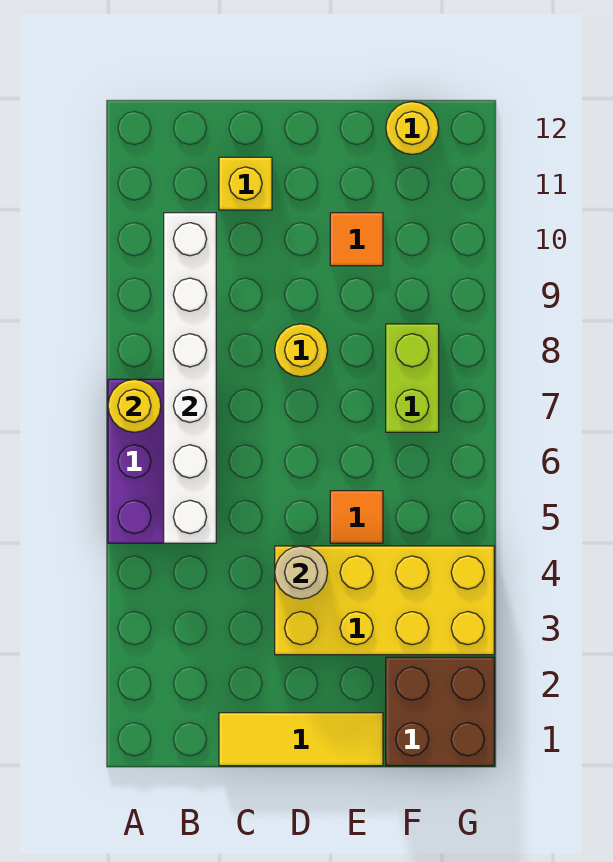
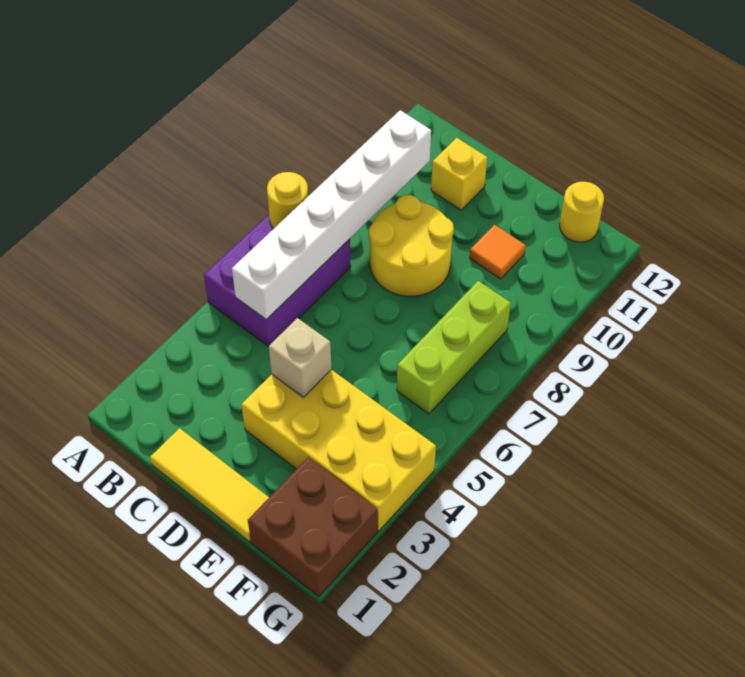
tan 1x1 round brick [275,546,328,599] -> tan 1x1 brick [269,318,331,397]
yellow 1x1 round brick [275,324,328,377] -> yellow 2x2 round brick [369,195,454,296]
orange 1x1 tile [330,491,383,543] -> none
lime 1x2 brick [386,324,439,432] -> lime 1x3 brick [397,281,511,414]

